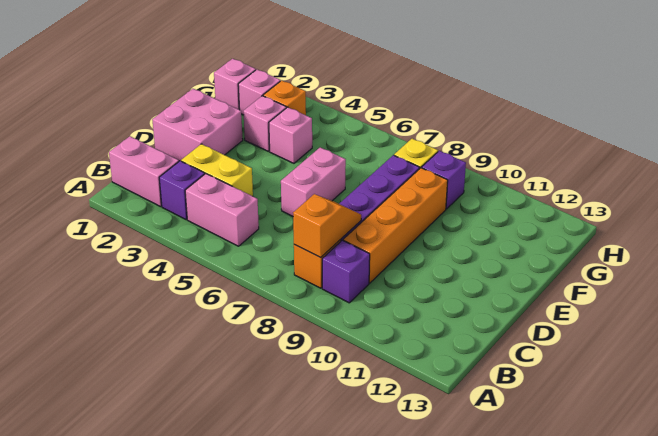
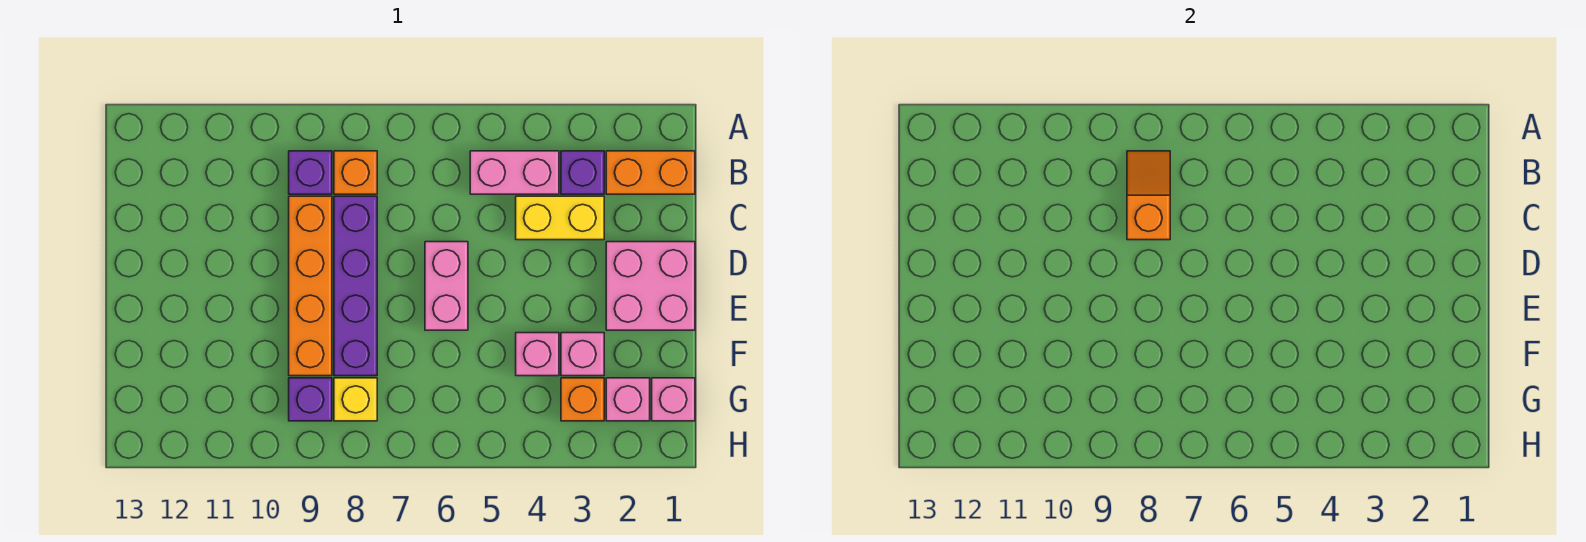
pink 1x2 brick [109,136,179,207] -> orange 1x2 brick [606,151,695,194]
orange 1x2 slope [293,194,361,258] -> orange 1x2 slope turned to [1127,151,1170,240]

